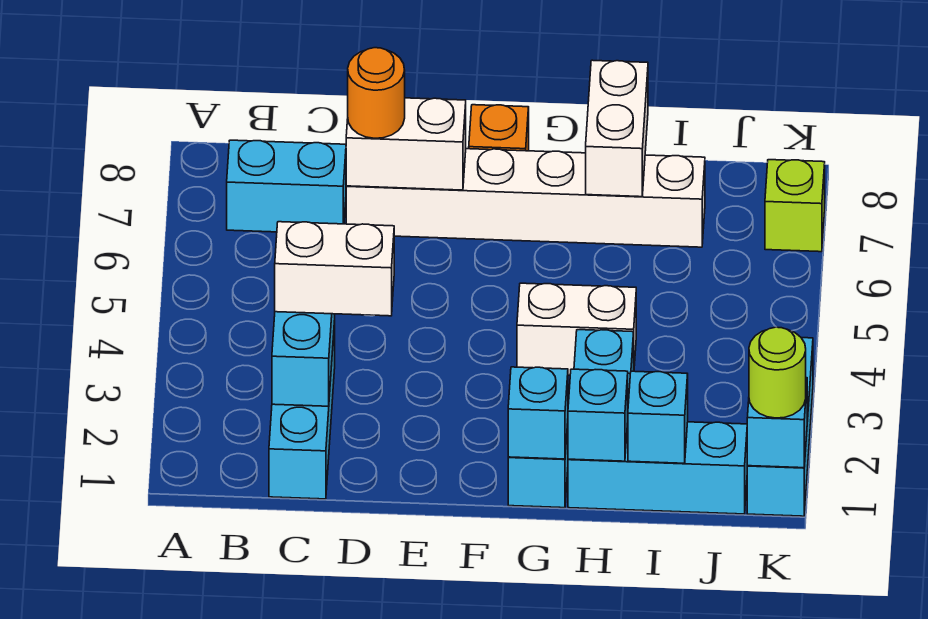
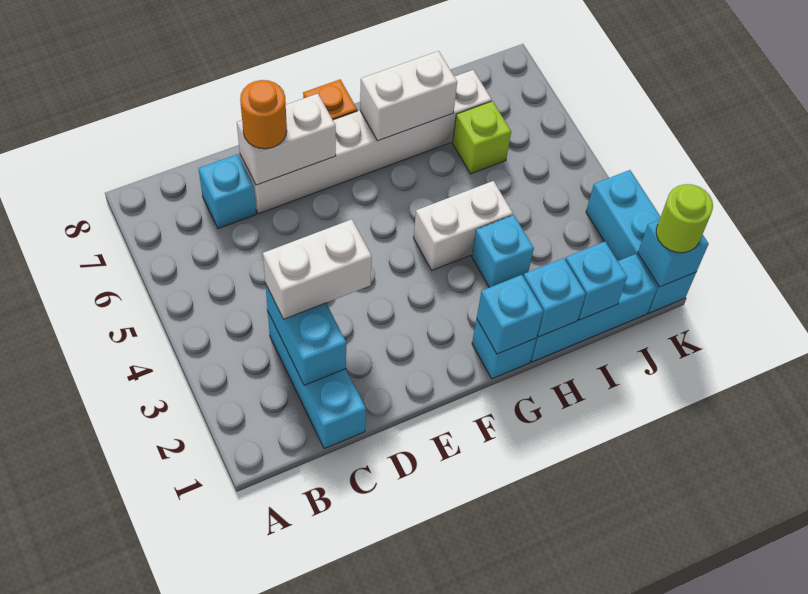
cyan 1x2 brick [227,140,346,232] -> cyan 1x1 brick [199,154,256,229]
white 1x2 brick [586,60,648,197] -> white 1x2 brick turned to [360,51,457,141]
lime 1x1 brick [765,160,825,252] -> lime 1x1 brick moved to [453,101,511,174]

